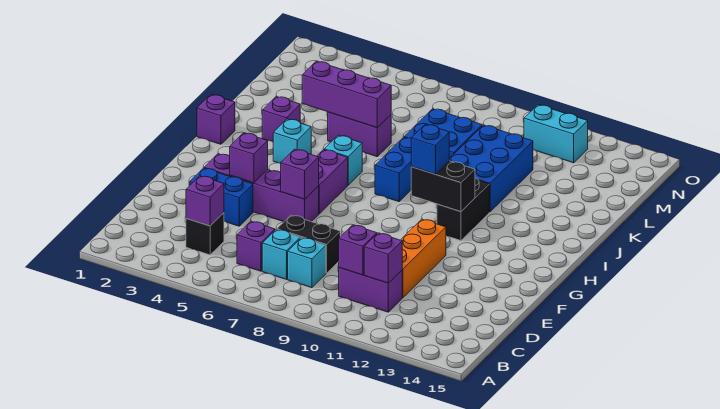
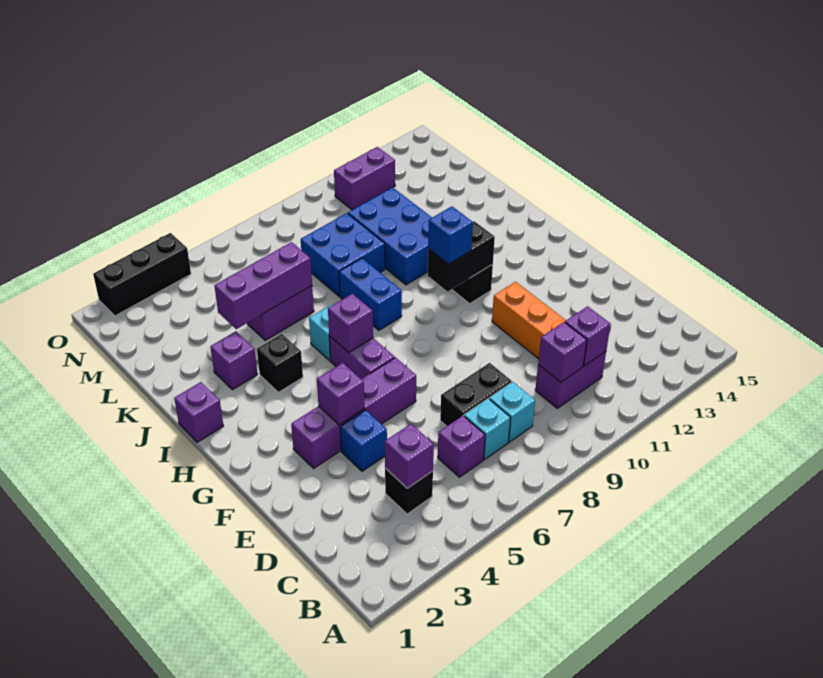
blue 1x2 brick [190,168,253,226] -> blue 1x1 brick [340,410,387,471]
purple 1x1 brick [281,149,319,199] -> purple 1x1 brick moved to [328,294,373,353]
cyan 1x1 brick [273,119,311,163] -> black 1x1 brick [257,334,303,392]
cyan 1x2 brick [524,105,588,163] -> purple 1x2 brick [334,147,395,210]
none -> black 1x3 brick [93,233,191,316]

